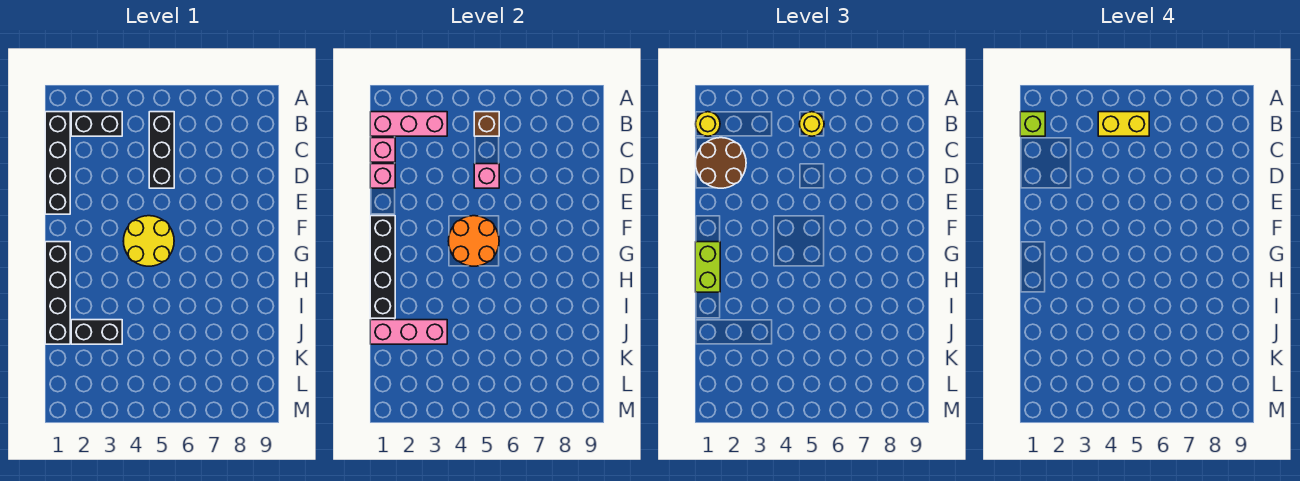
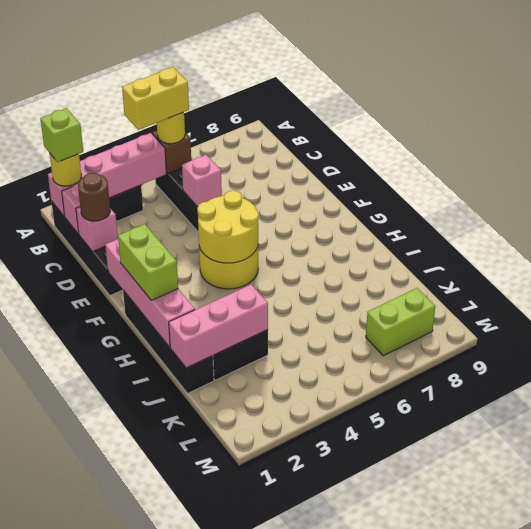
pink 1x3 brick [370,112,447,136] -> pink 1x4 brick [48,133,166,216]
brown 2x2 round brick [695,138,746,188] -> brown 1x1 round brick [78,173,110,221]
black 1x4 brick [370,216,395,318] -> pink 1x4 brick [105,239,195,347]
orange 2x2 round brick [448,216,499,266] -> yellow 2x2 round brick [197,190,259,263]
none -> lime 1x2 brick [366,288,435,356]

